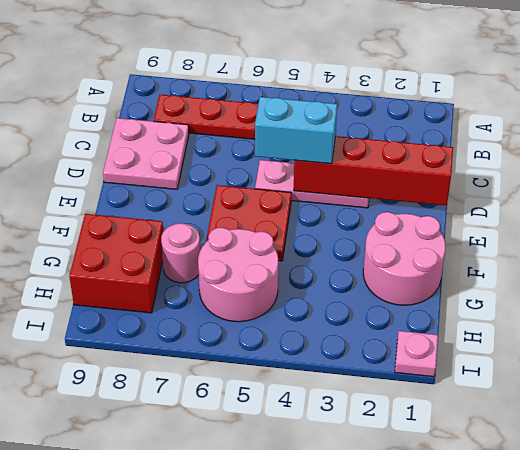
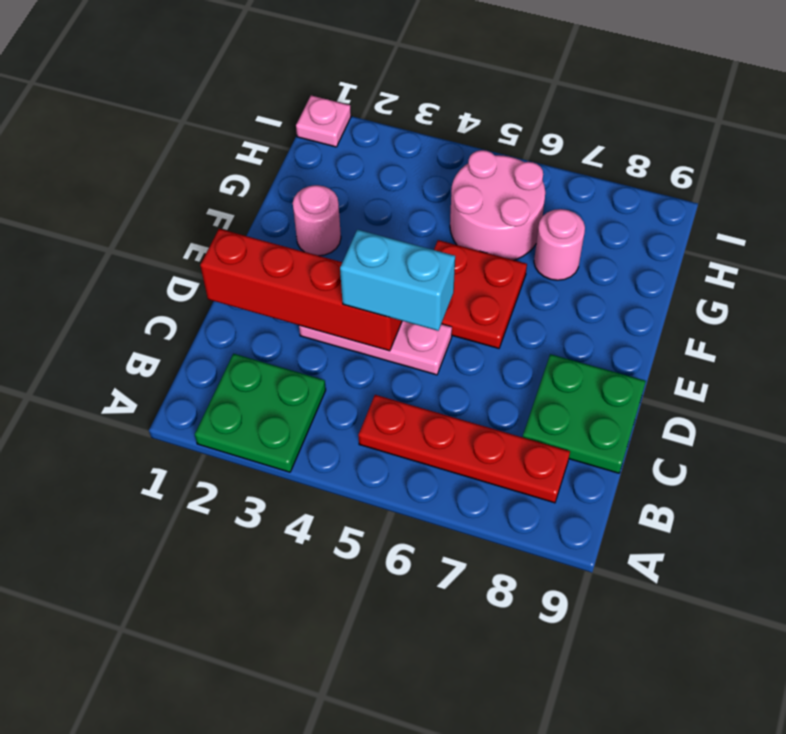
none -> green 2x2 plate [195,354,326,472]
pink 2x2 plate [103,118,189,189] -> green 2x2 plate [523,354,646,473]
pink 2x2 round brick [363,212,446,305] -> pink 1x1 round brick [293,185,341,256]
red 2x2 brick [69,214,163,313] -> none

